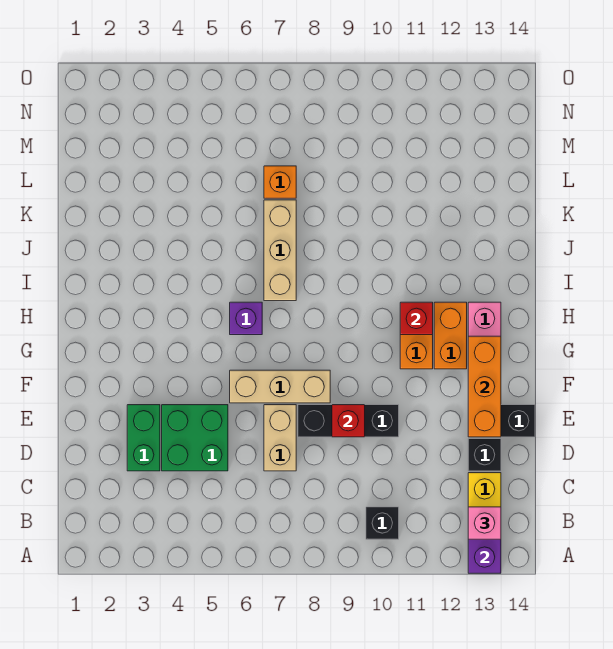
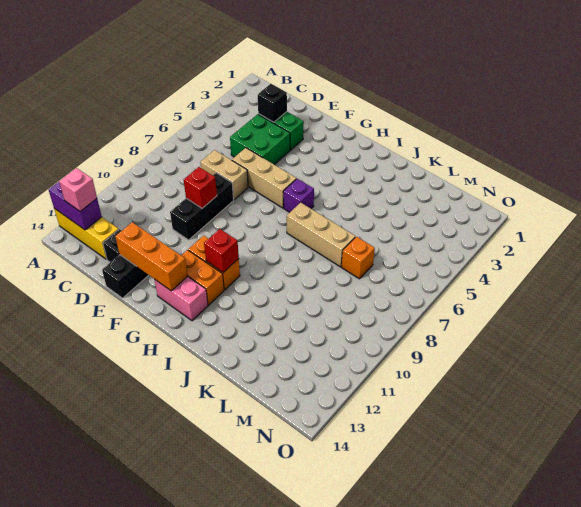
black 1x1 brick [366,507,399,539] -> black 1x1 brick moved to [258,84,287,122]
tan 1x3 brick [230,370,330,403] -> tan 1x3 brick turned to [232,148,296,208]

